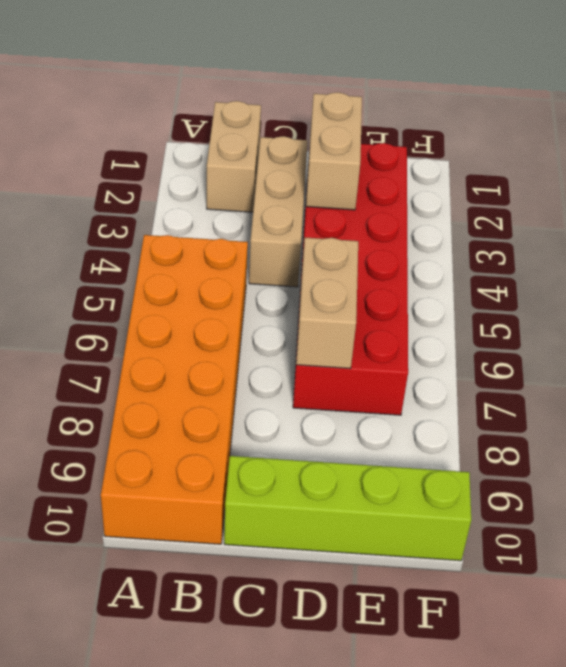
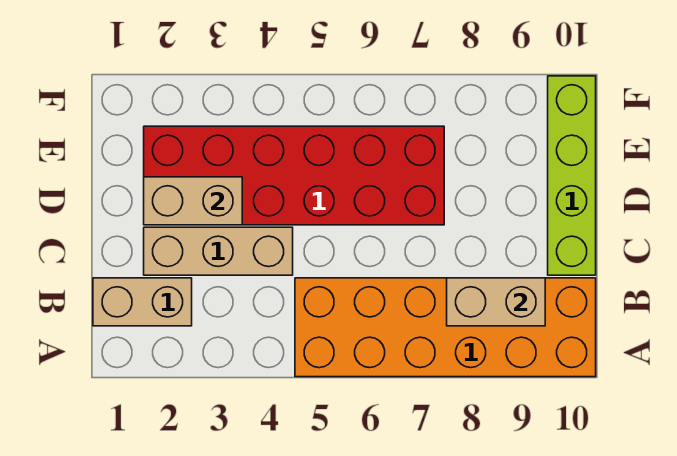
tan 1x2 brick [296,237,358,369] -> tan 1x2 brick moved to [447,278,545,326]

